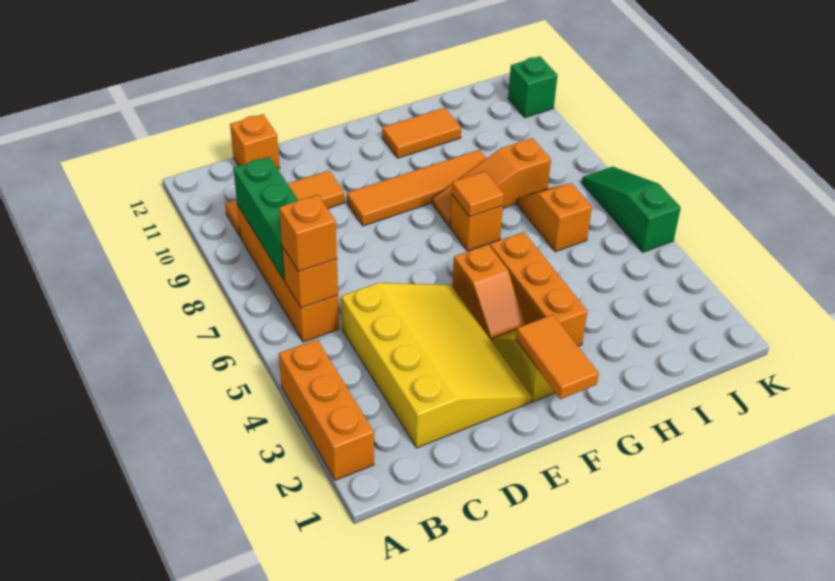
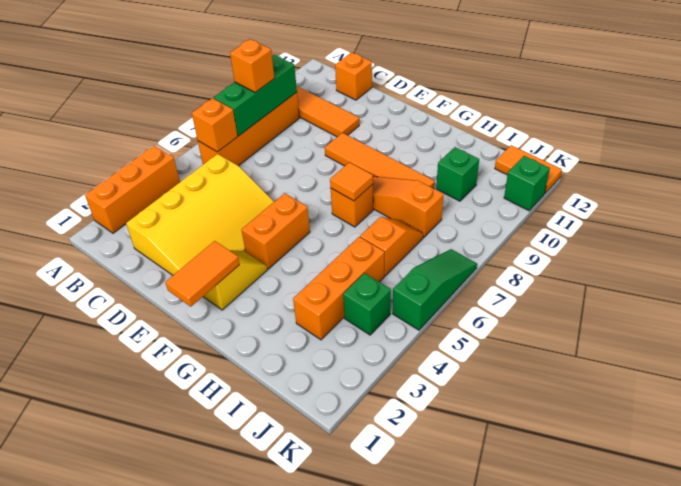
orange 1x1 brick [279,195,337,271] -> orange 1x1 brick moved to [230,39,275,92]
orange 1x2 slope [452,245,526,341] -> orange 1x2 brick [242,193,310,269]
orange 1x3 brick [490,232,587,346] -> orange 1x3 brick moved to [293,237,384,340]
orange 1x2 tile [382,108,461,158] -> orange 1x2 tile moved to [495,145,562,193]
none -> green 1x1 brick [436,147,479,201]
none -> green 1x1 brick [343,273,391,335]

